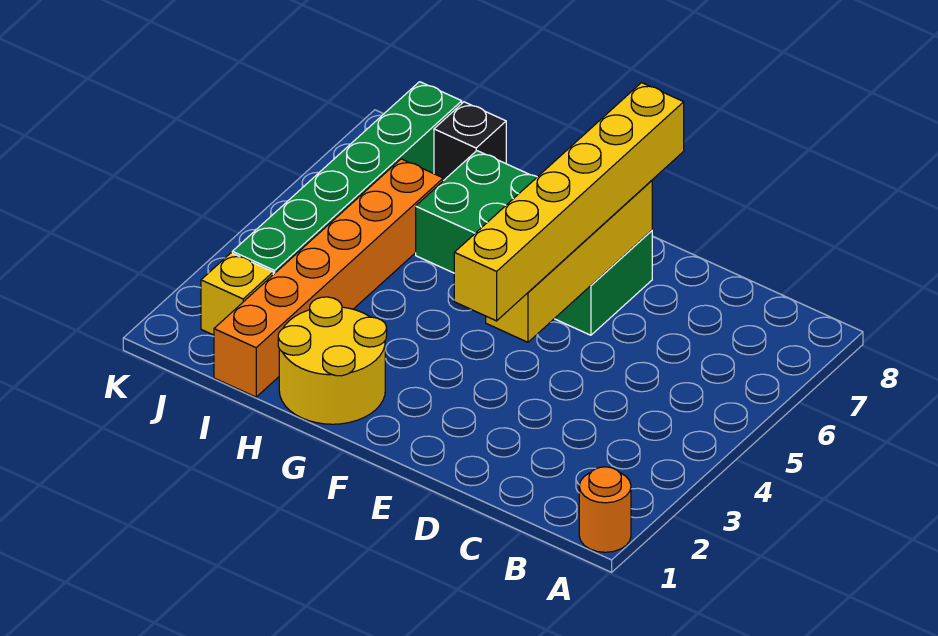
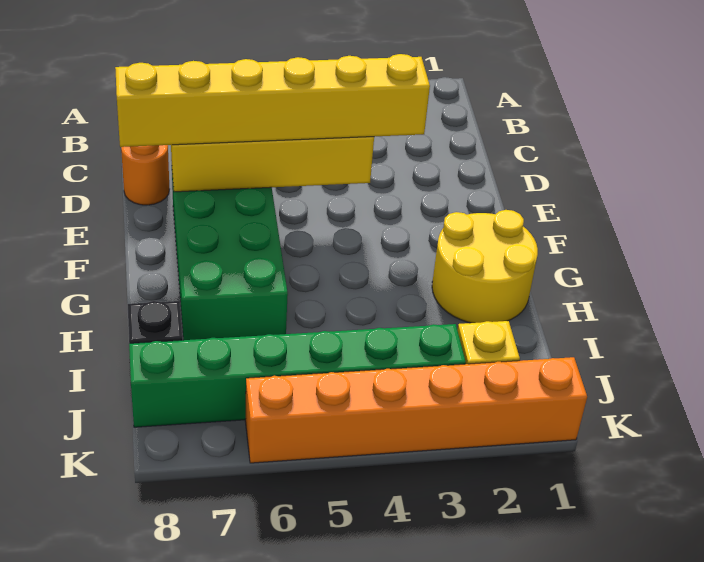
orange 1x1 round brick [579,467,631,552] -> orange 1x1 round brick moved to [121,145,169,205]
orange 1x6 brick [214,159,443,397] -> orange 1x6 brick moved to [245,357,587,463]

